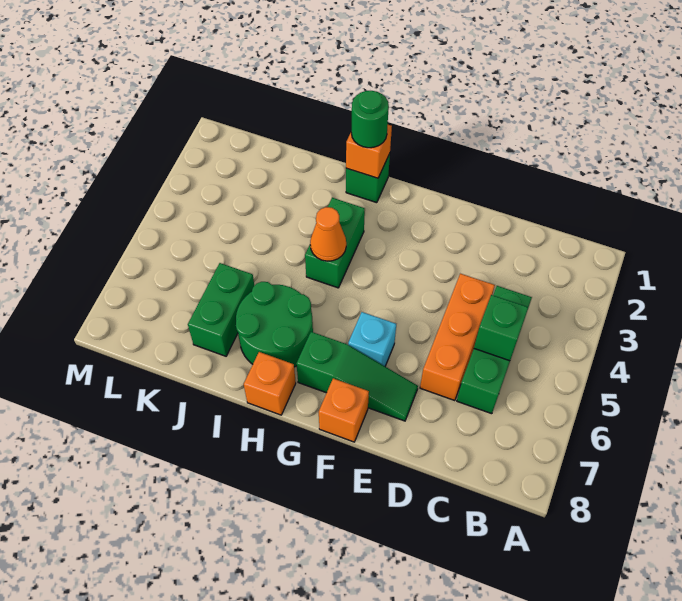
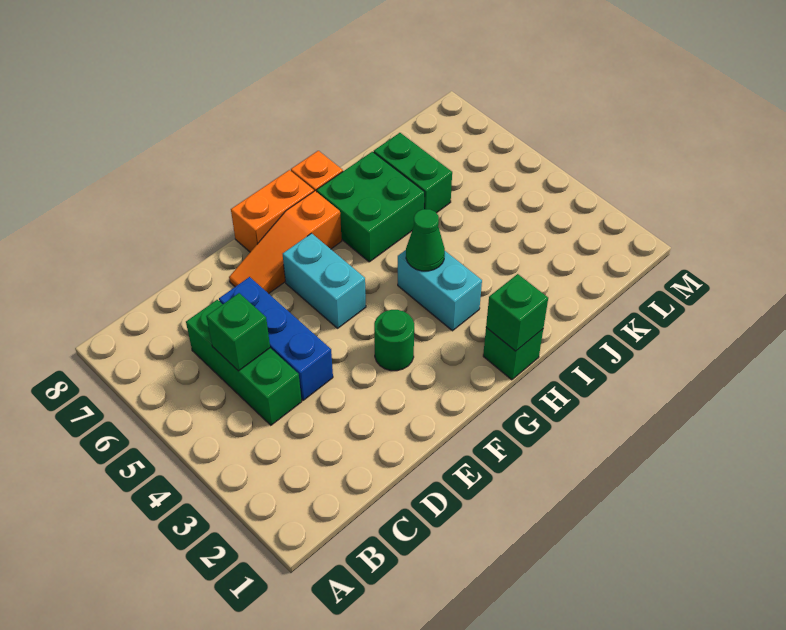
orange 1x3 brick [420,274,495,401] -> blue 1x3 brick [219,277,333,400]
green 1x3 slope [296,332,418,421] -> orange 1x3 slope [229,191,342,294]
cyan 1x1 brick [348,312,396,366] -> cyan 1x2 brick [283,233,366,328]
orange 1x1 brick [319,378,369,442] -> orange 1x2 brick [231,170,314,252]
orange 1x1 brick [346,125,392,178] -> green 1x1 brick [486,274,548,351]
green 1x1 round brick [351,91,389,148] -> green 1x1 round brick moved to [374,310,414,371]
green 1x2 brick [305,198,365,288] -> cyan 1x2 brick [398,250,482,331]
orange 1x1 cone [310,207,346,261] -> green 1x1 cone [406,209,445,271]
green 2x2 round brick [236,282,313,367] -> green 2x2 brick [317,152,425,262]

